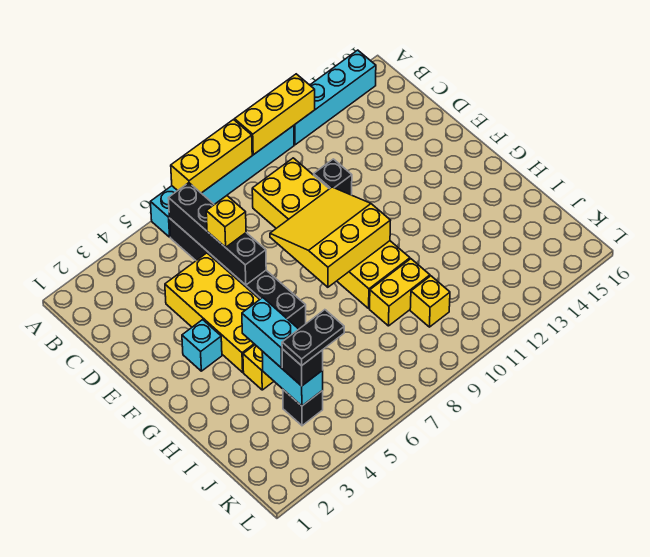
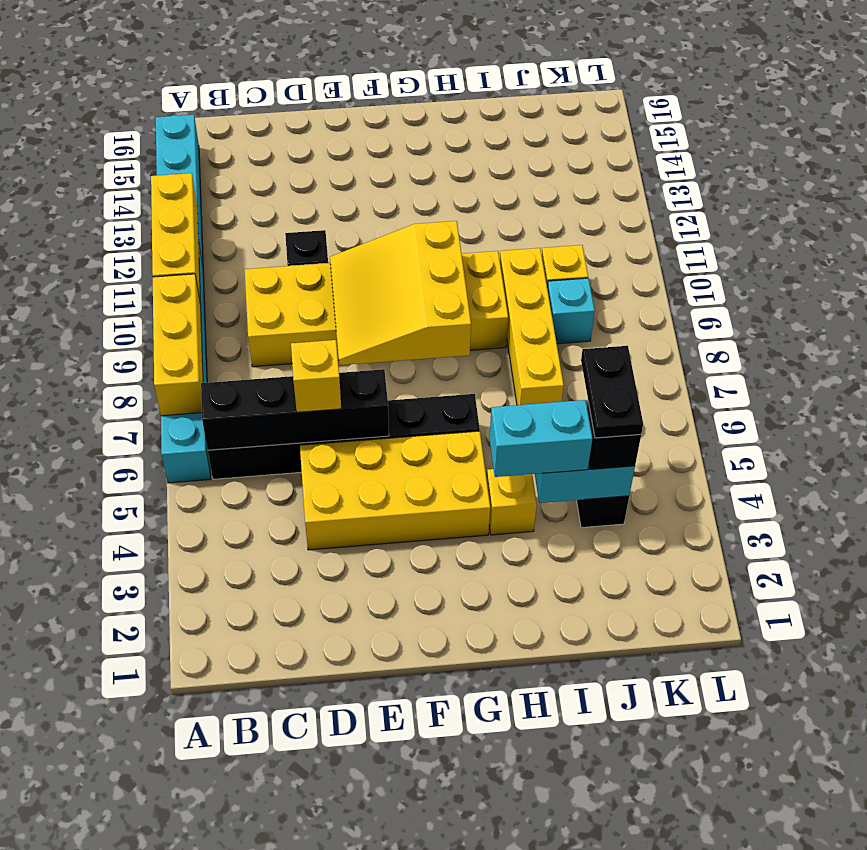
cyan 1x1 brick [182,320,222,371] -> cyan 1x1 brick moved to [547,278,595,344]
yellow 1x2 brick [370,259,430,326] -> yellow 1x4 brick [500,248,564,405]

